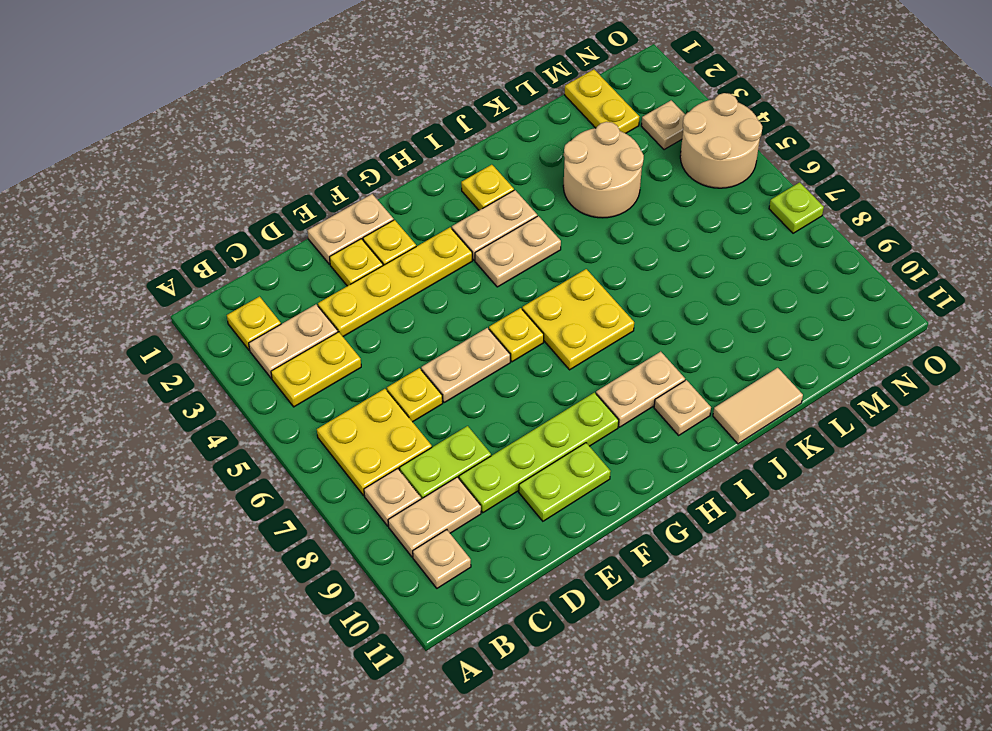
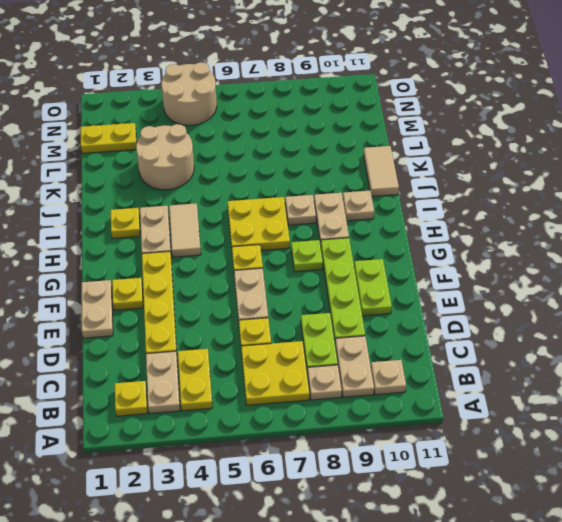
yellow 1x1 plate [330,239,383,286] -> none
tan 1x2 plate [475,216,561,287] -> tan 1x2 tile [169,203,201,257]
tan 1x1 plate [641,100,685,150] -> tan 1x1 plate moved to [285,195,316,225]
lime 1x1 plate [769,182,824,233] -> lime 1x1 plate moved to [291,240,323,272]

